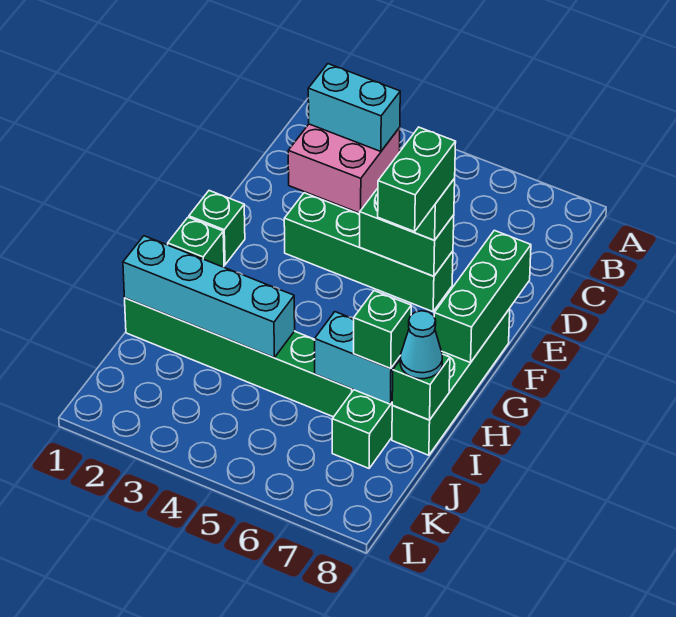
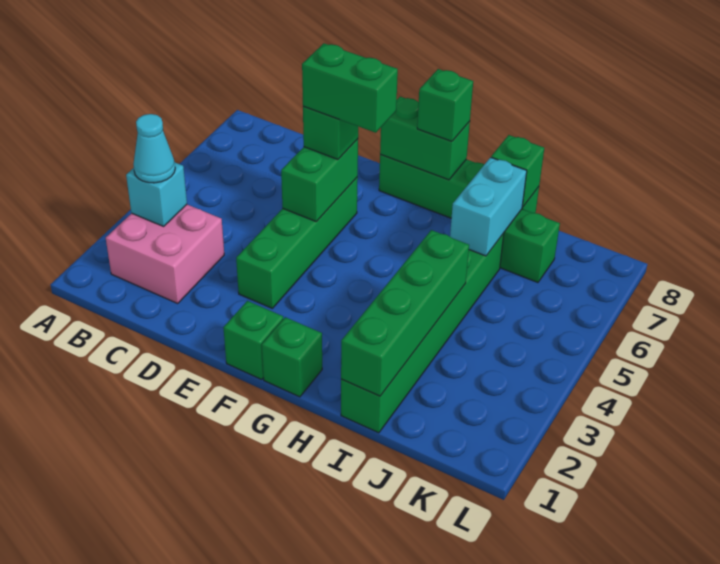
cyan 1x2 brick [308,64,400,152] -> cyan 1x1 brick [126,163,187,226]
green 1x3 brick [434,230,531,363] -> green 1x2 brick [380,97,470,180]
cyan 1x4 brick [123,236,295,358] -> green 1x4 brick [341,230,469,396]
green 1x1 brick [354,291,411,369] -> green 1x1 brick moved to [417,69,473,141]
cyan 1x1 cone [400,311,443,379] -> cyan 1x1 cone moved to [133,114,175,183]

